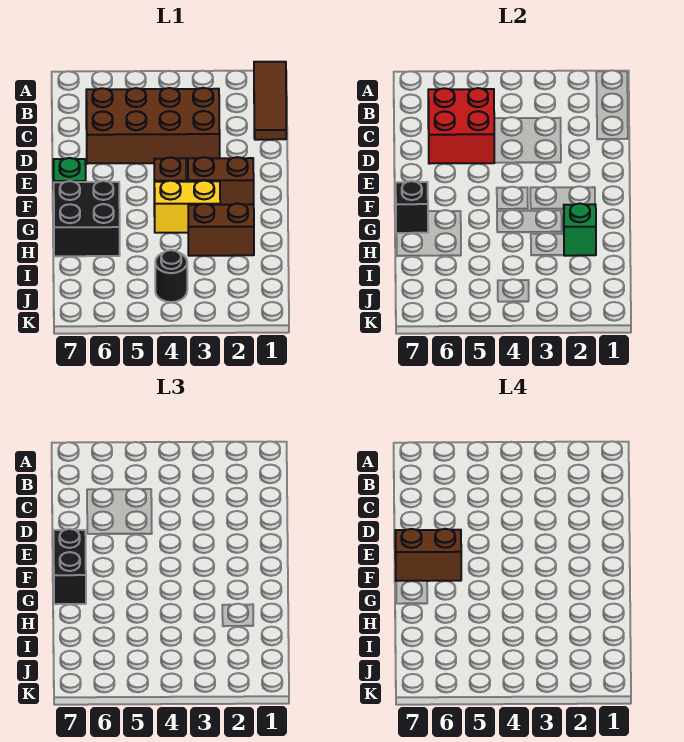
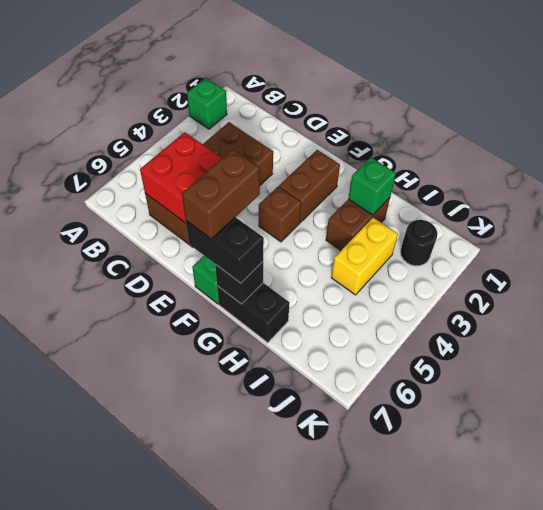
brown 1x3 tile [254,62,286,140] -> none
none -> green 1x1 brick [187,78,227,129]
yellow 1x2 brick [154,180,220,233] -> yellow 1x2 brick moved to [331,218,398,295]
black 2x2 brick [54,181,120,256] -> black 1x2 brick [217,283,289,343]
black 1x1 round brick [155,250,187,302] -> black 1x1 round brick moved to [400,220,437,266]

